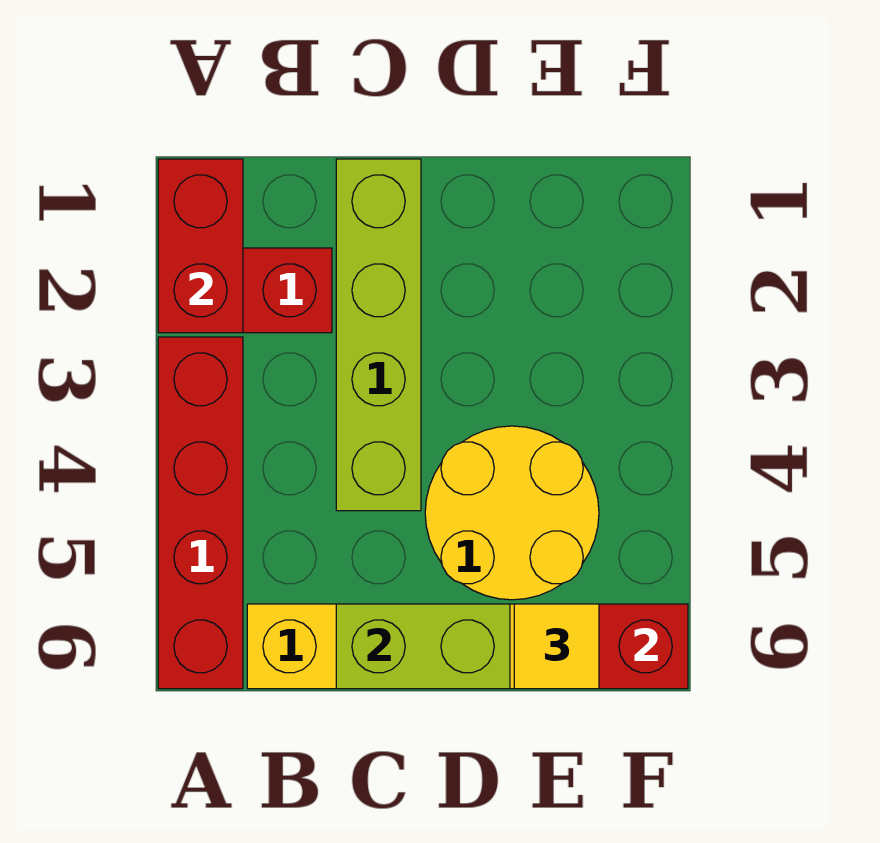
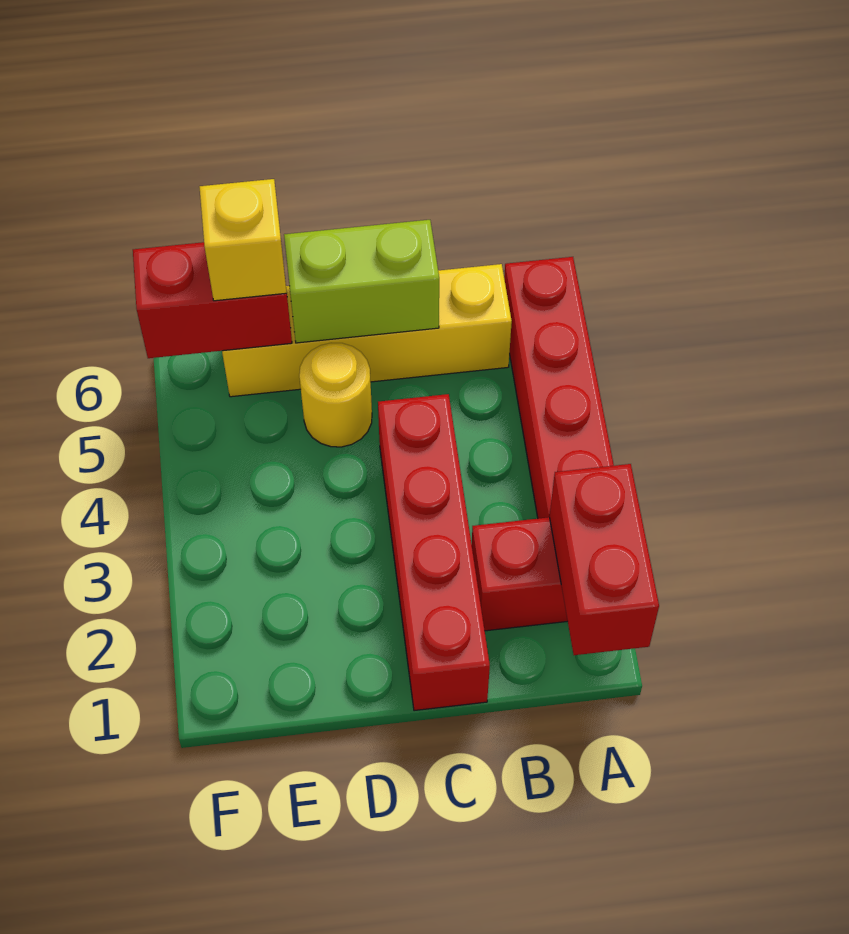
lime 1x4 brick [336,159,421,511] -> red 1x4 brick [378,394,490,711]
yellow 2x2 round brick [425,426,599,600] -> yellow 1x1 round brick [299,343,372,447]
yellow 1x1 tile [514,604,599,689] -> yellow 1x1 brick [200,179,287,301]

